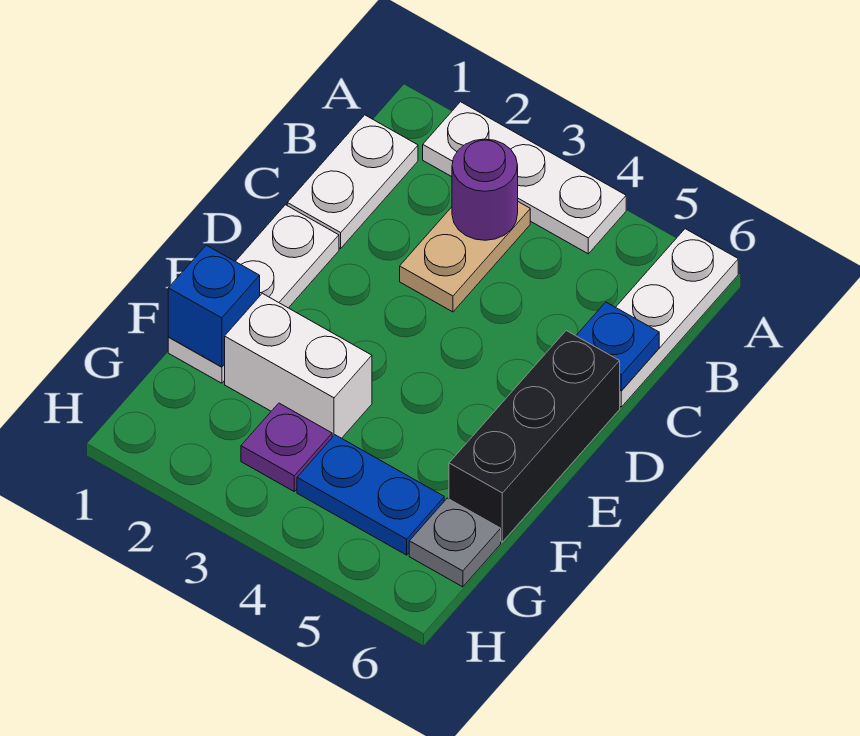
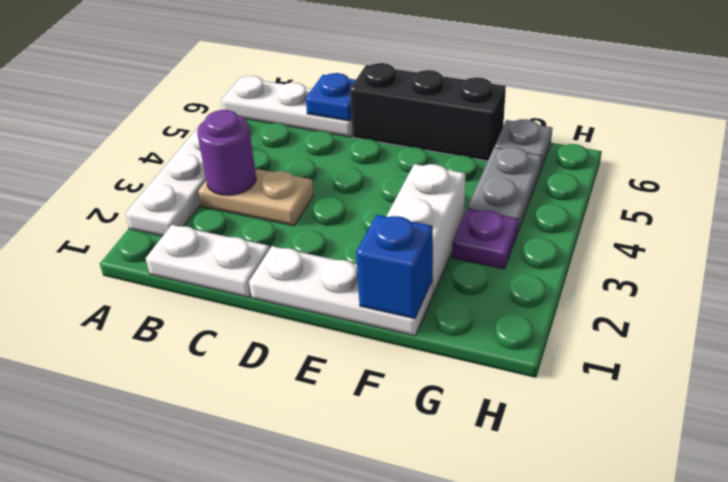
blue 1x2 plate [297,435,444,555] -> grey 1x2 plate [468,147,542,233]

